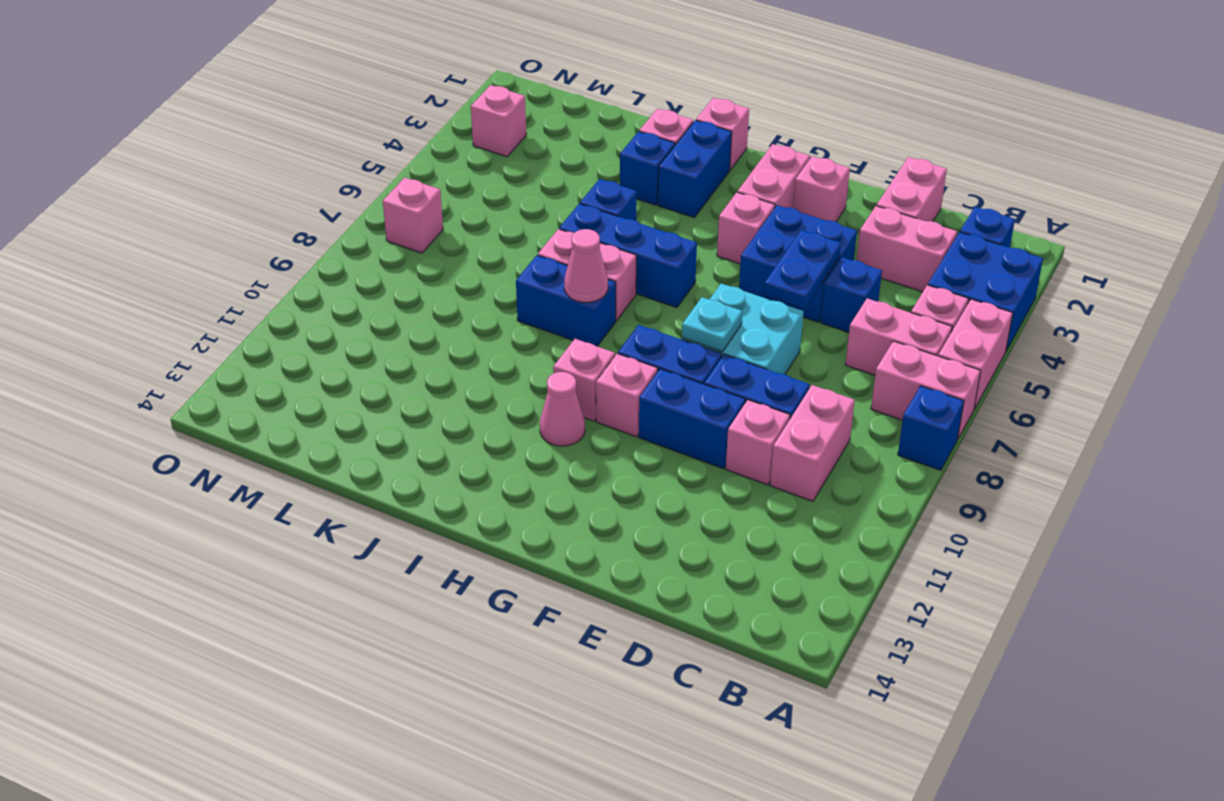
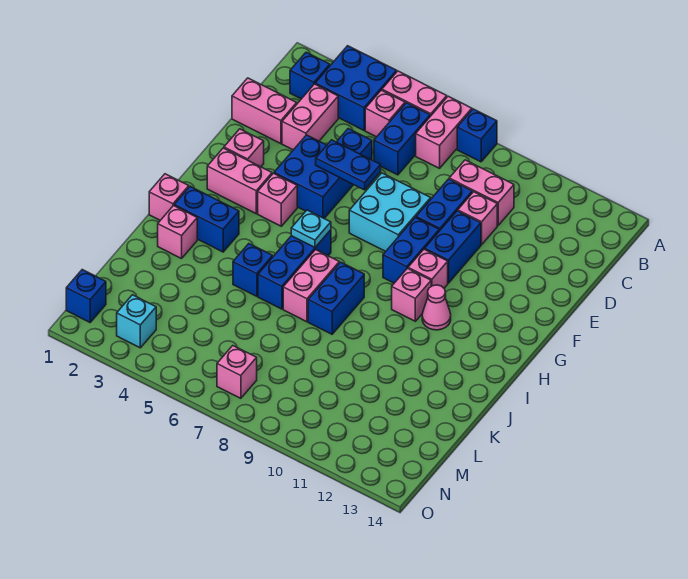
pink 1x2 brick [845,298,952,375] -> blue 1x2 brick [374,103,430,175]
cyan 1x1 plate [682,297,742,352] -> cyan 1x1 plate moved to [291,210,331,247]
pink 1x1 cone [564,229,608,302] -> none
blue 1x1 brick [620,131,675,205] -> blue 1x1 brick moved to [66,270,106,322]
pink 1x1 brick [471,85,526,157] -> cyan 1x1 brick [117,295,156,348]

